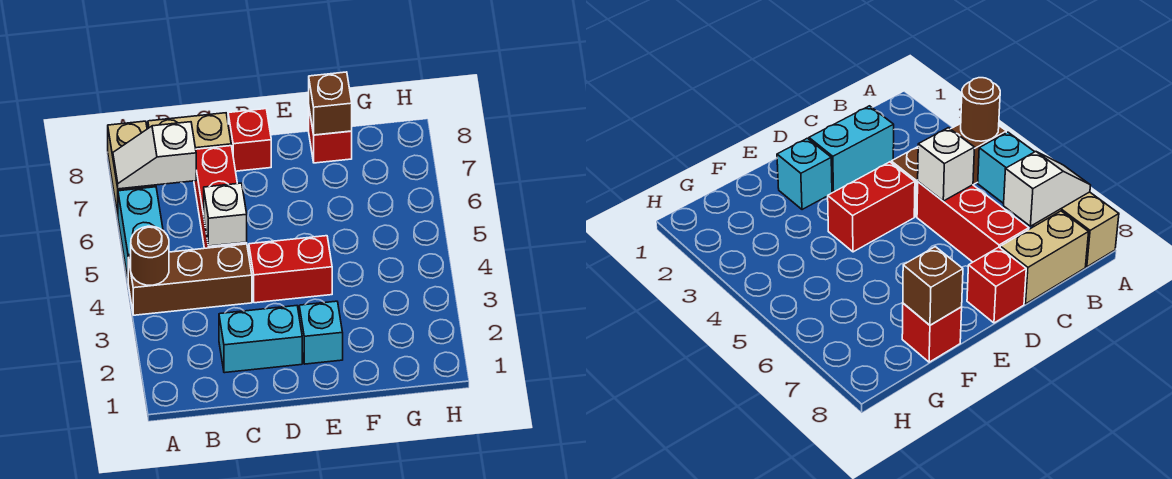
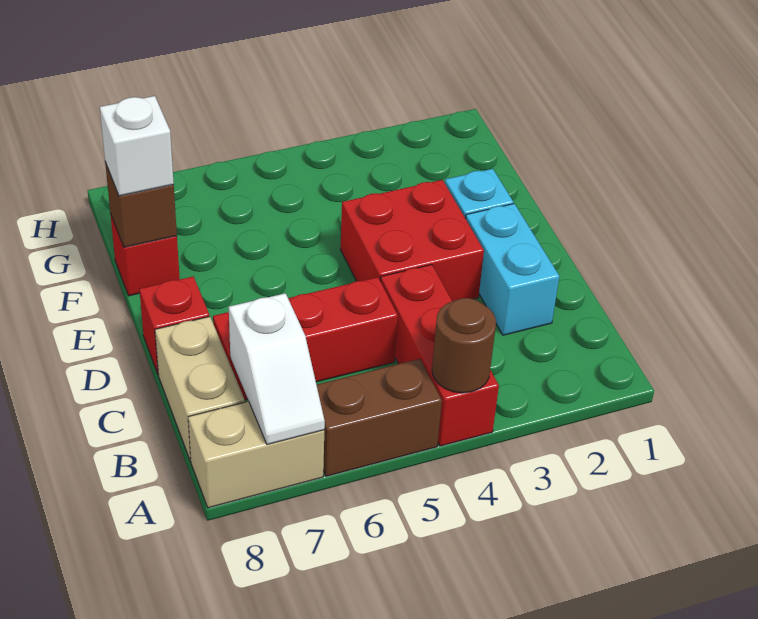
brown 1x3 brick [128,244,252,315] -> red 1x3 brick [380,265,499,446]
cyan 1x2 brick [118,187,163,279] -> brown 1x2 brick [316,359,442,476]
white 1x1 brick [204,183,247,246] -> white 1x1 brick moved to [100,96,174,196]
red 1x2 brick [249,236,332,303] -> red 2x2 brick [340,180,484,301]

